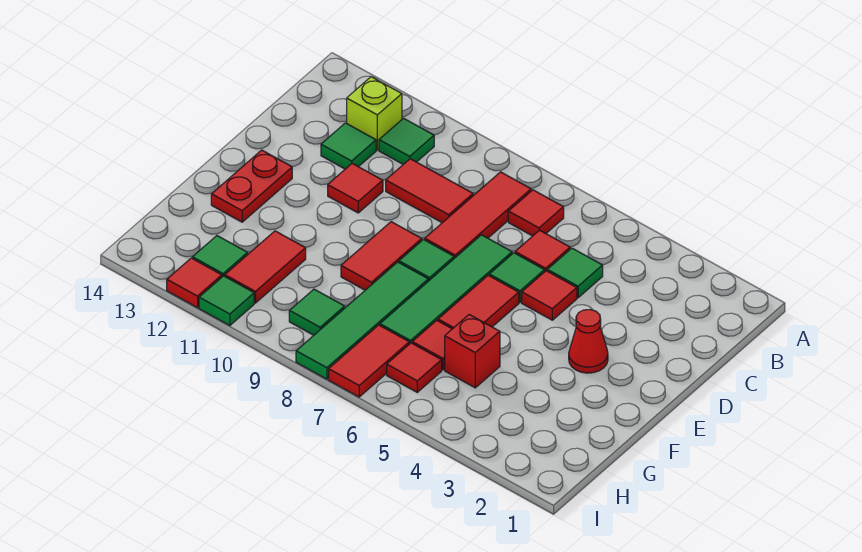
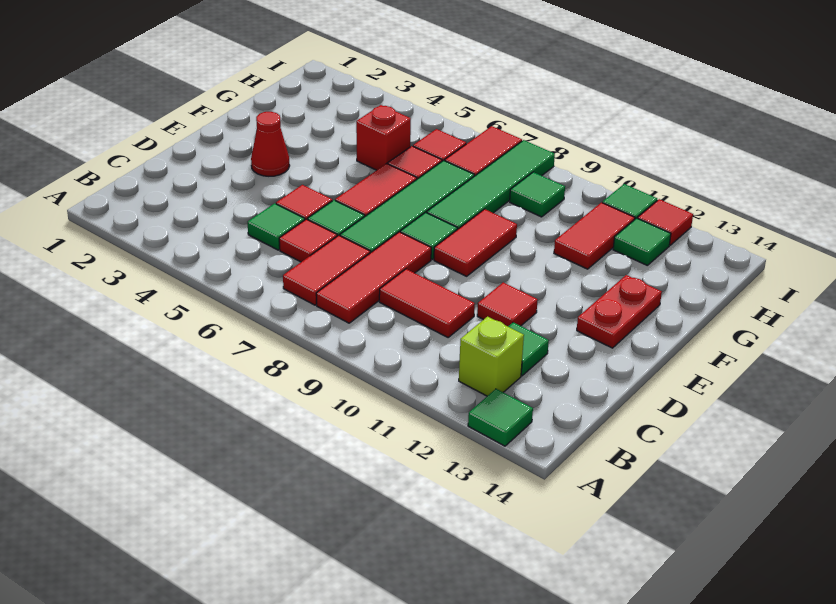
red 1x1 tile [508,190,564,236] -> red 1x2 tile [283,235,370,305]
green 1x1 tile [379,118,434,164] -> green 1x1 tile moved to [468,389,533,446]

